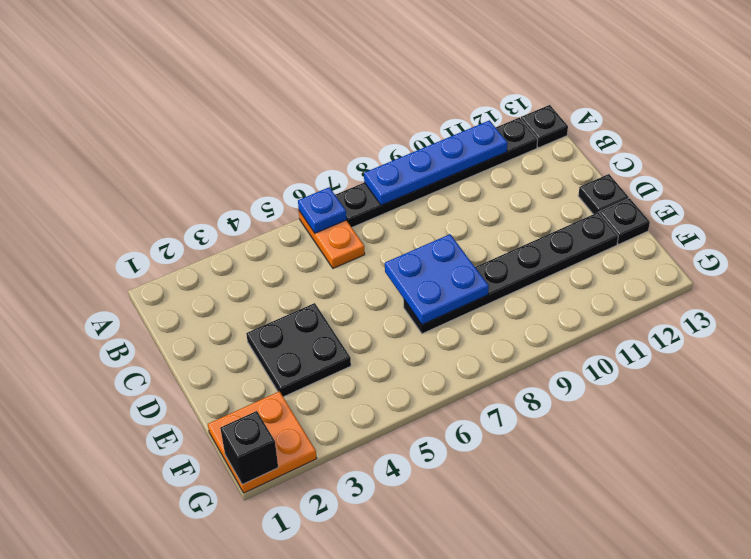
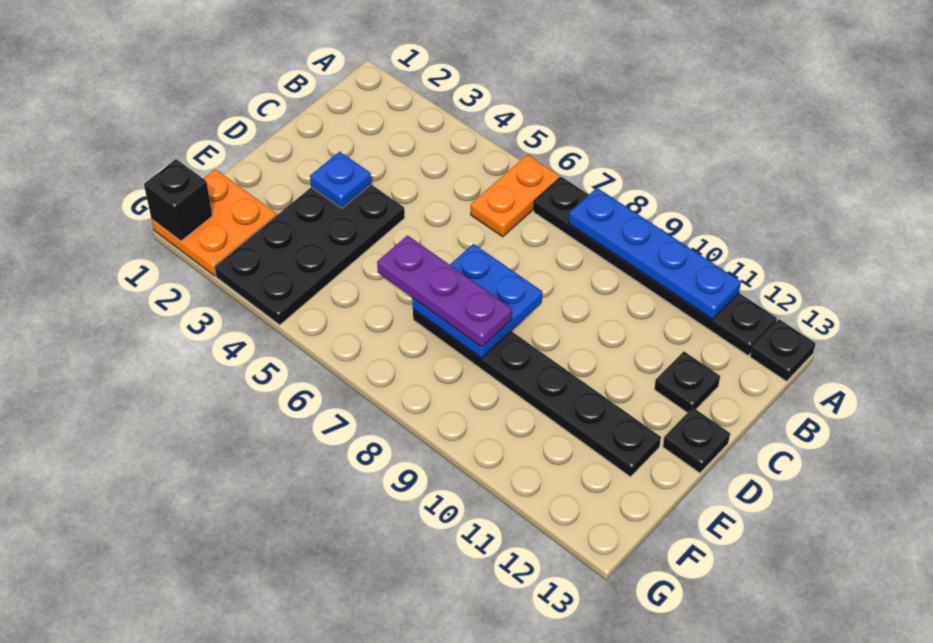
blue 1x1 plate [298,187,347,233] -> blue 1x1 plate moved to [310,152,371,208]
black 2x2 plate [246,303,351,397] -> black 2x4 plate [215,185,405,325]
none -> purple 1x3 plate [377,235,512,347]
black 1x1 plate [600,198,650,244] -> black 1x1 plate moved to [654,352,720,413]

